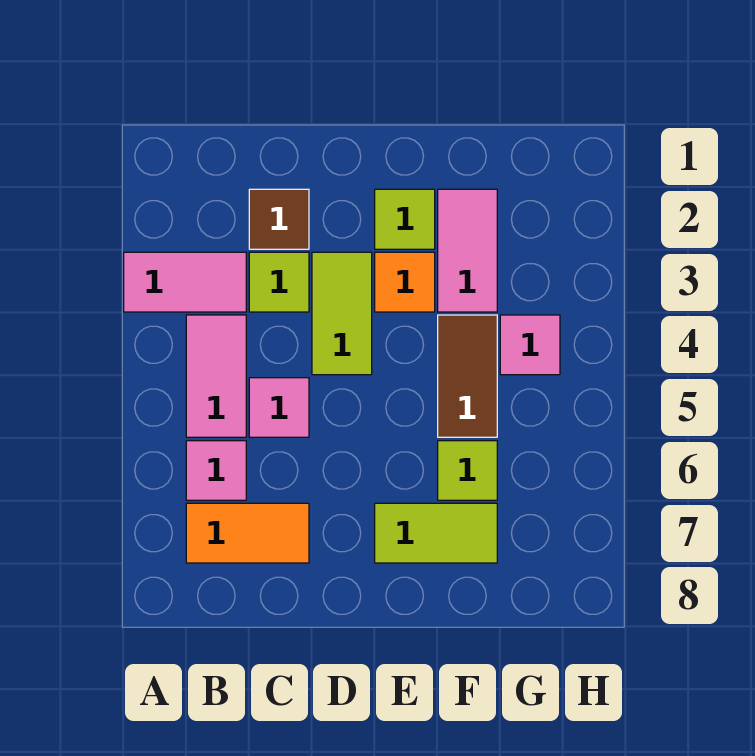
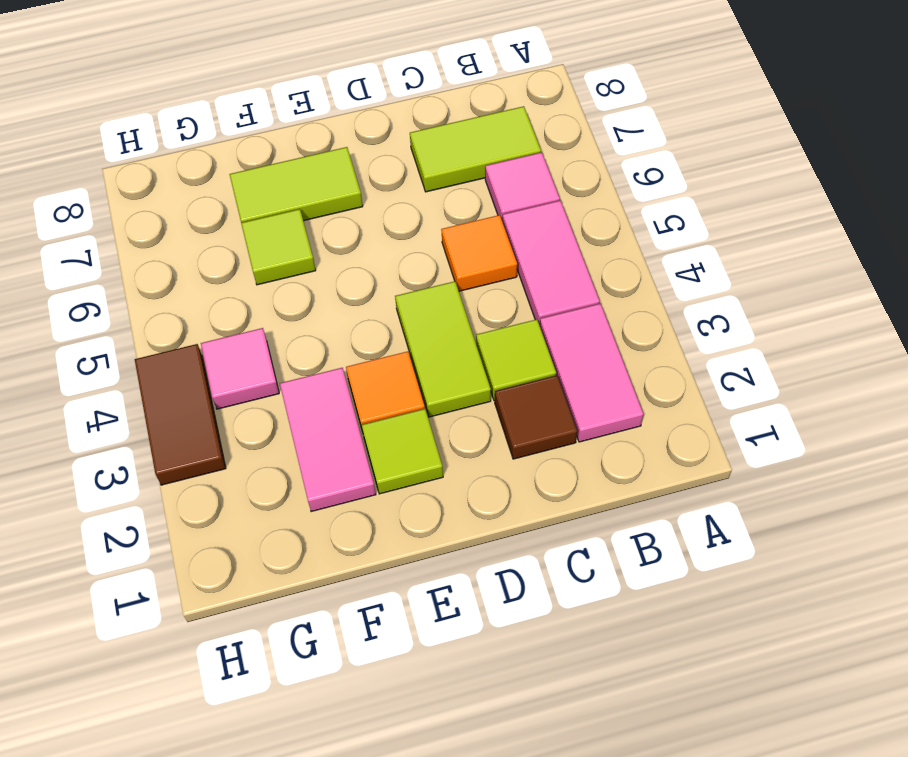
pink 1x2 tile [124,252,246,312] -> pink 1x2 tile turned to [540,304,643,442]
orange 1x2 tile [186,503,309,563] -> lime 1x2 tile [410,106,541,192]
pink 1x1 tile [249,378,309,437] -> orange 1x1 tile [441,215,517,291]
brown 1x2 tile [438,315,497,437] -> brown 1x2 tile moved to [135,344,226,485]

